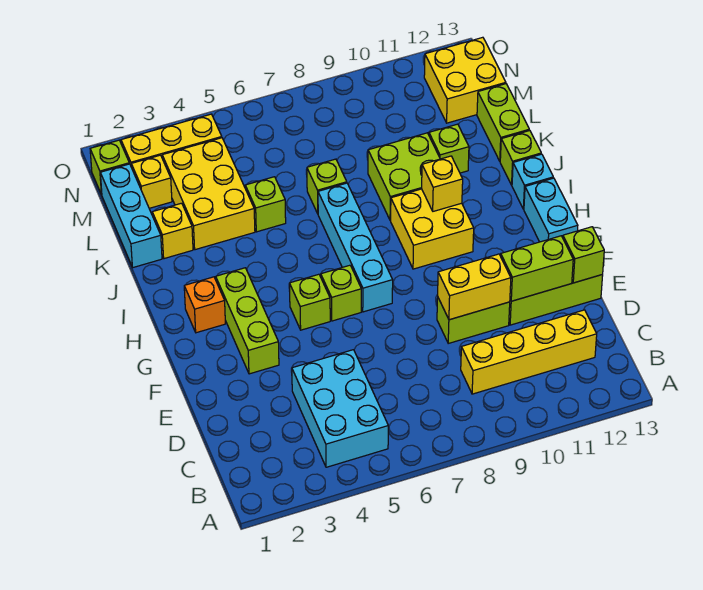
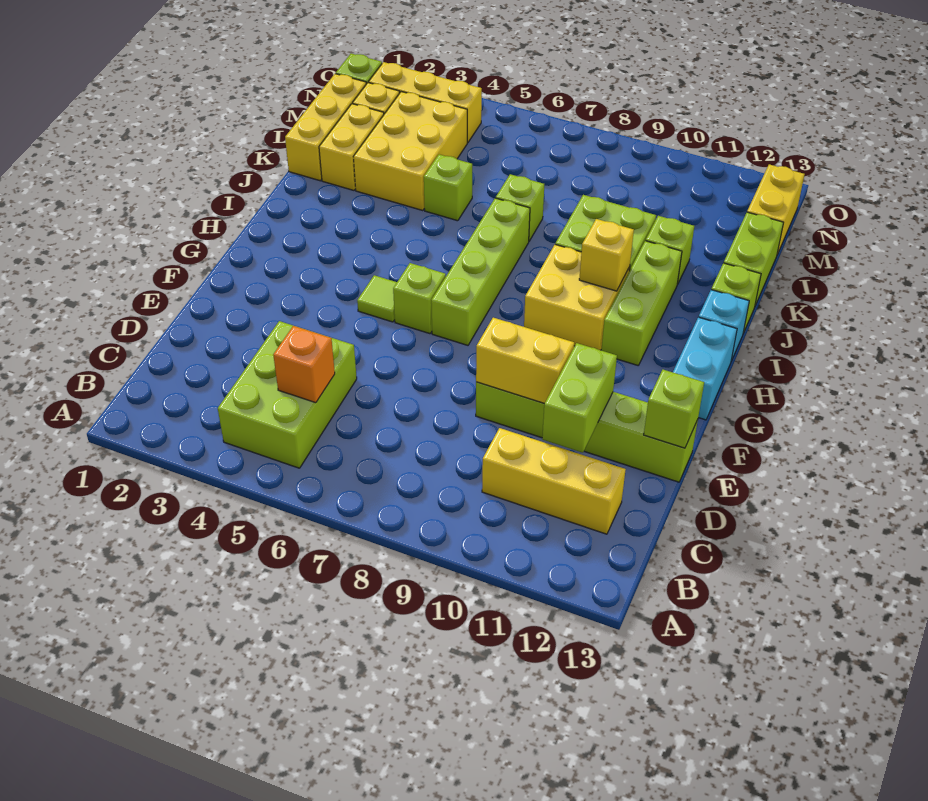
cyan 2x3 brick [292,350,388,467] -> lime 2x3 brick [218,321,357,468]
yellow 1x4 brick [461,310,597,394] -> yellow 1x3 brick [482,428,626,534]
lime 1x2 brick [501,236,573,301] -> lime 1x2 brick turned to [542,343,617,453]
lime 1x3 brick [216,268,279,374] -> lime 1x3 brick moved to [601,241,682,365]
lime 1x1 brick [290,274,330,330] -> lime 1x1 tile [357,275,397,322]
cyan 1x4 brick [318,183,393,312] -> lime 1x4 brick [431,198,530,345]
orange 1x1 brick [184,277,225,333] -> orange 1x1 brick moved to [273,326,335,403]
cyan 1x3 brick [100,164,162,267] -> yellow 1x3 brick [285,74,366,181]
yellow 1x1 brick [152,203,193,259] -> yellow 1x2 brick [319,104,384,190]
yellow 2x2 brick [424,37,506,123] -> yellow 1x2 brick [747,164,805,254]

